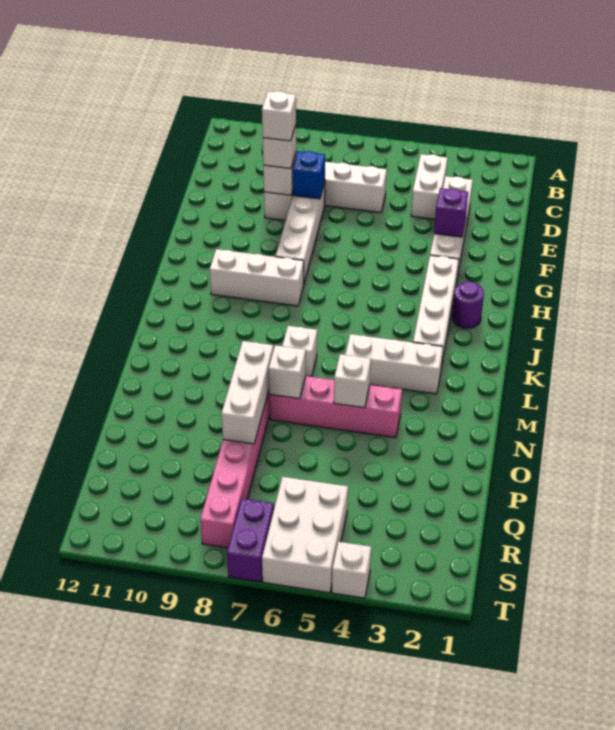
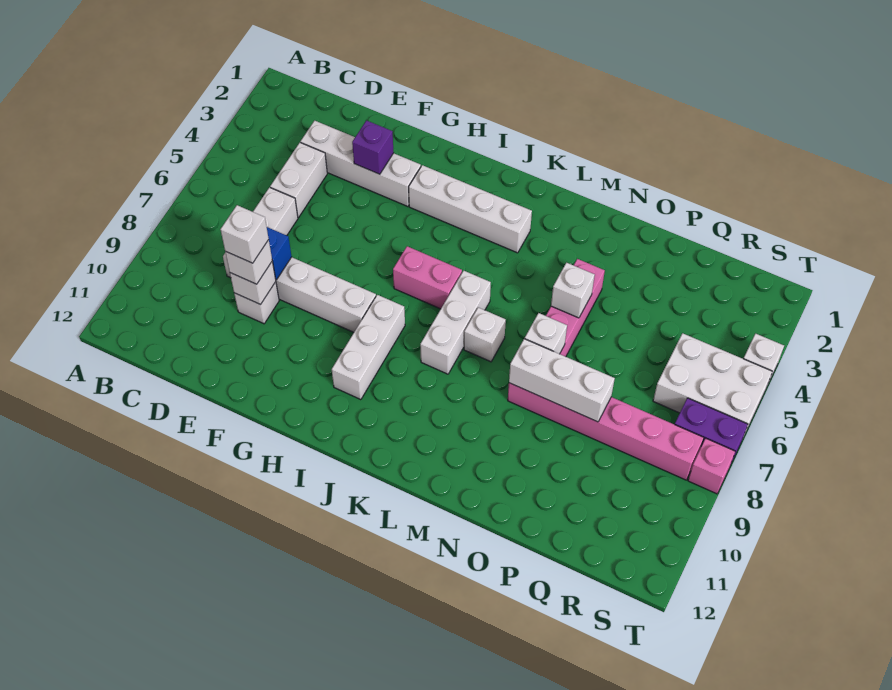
white 1x2 brick [411,154,447,219] -> white 1x2 brick turned to [270,143,327,217]
purple 1x1 round brick [452,281,484,328] -> none
none -> pink 1x2 brick [393,246,462,309]
white 1x3 brick [345,334,443,394] -> white 1x3 brick moved to [420,271,491,374]
none -> pink 1x1 brick [688,438,735,494]

